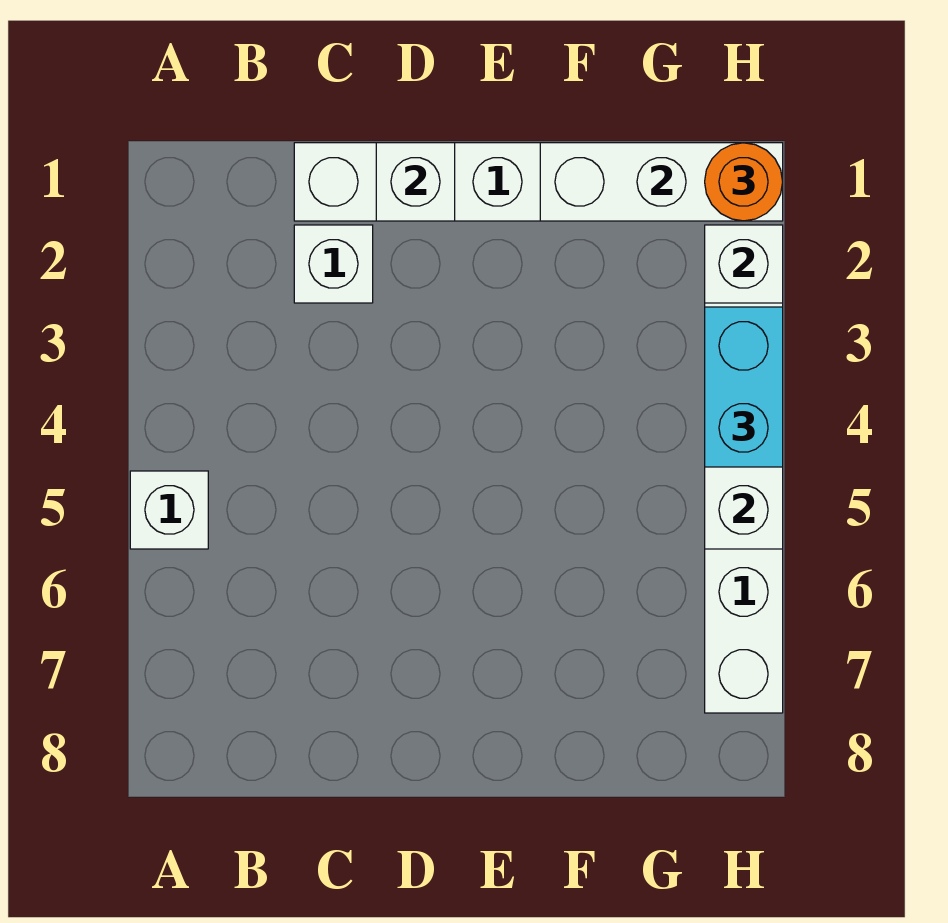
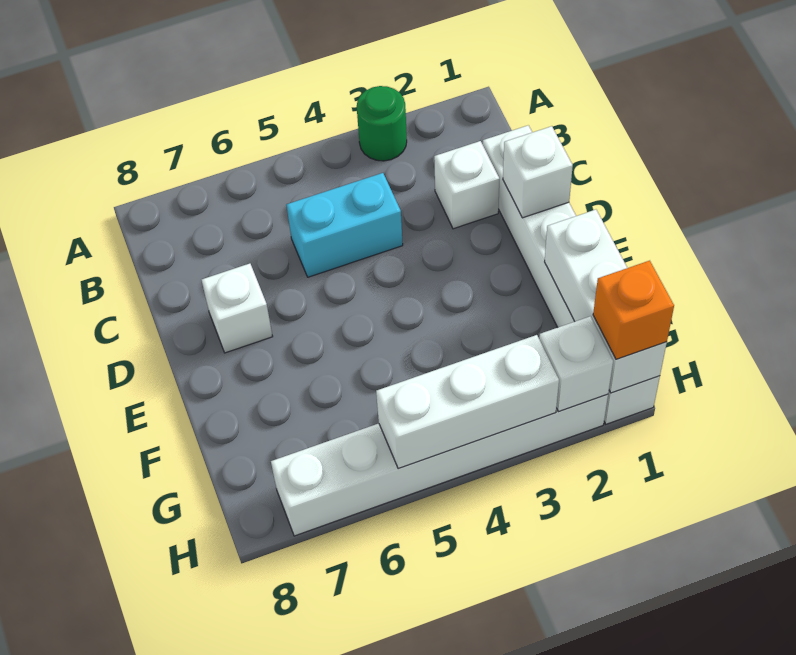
none -> green 1x1 round brick [357,86,407,161]
white 1x1 brick [130,471,208,549] -> white 1x1 brick moved to [202,264,273,353]
orange 1x1 round brick [705,143,783,221] -> orange 1x1 brick [593,261,674,359]
cyan 1x2 brick [705,307,783,467] -> cyan 1x2 brick moved to [286,173,403,277]

